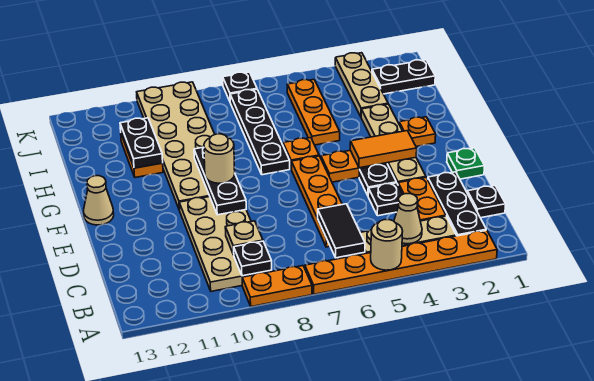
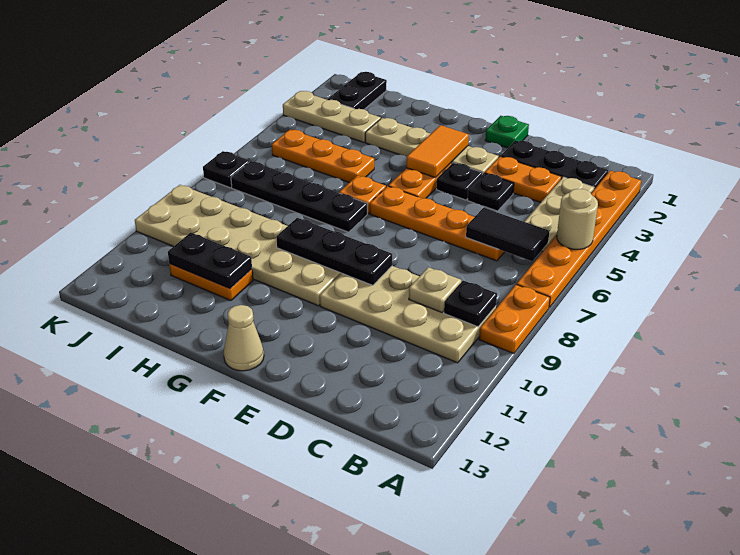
tan 1x1 cone [394,194,422,244] -> none
black 1x1 plate [467,186,506,218] -> none
tan 1x1 round brick [204,134,235,183] -> none
orange 1x1 plate [399,117,436,147] -> none

